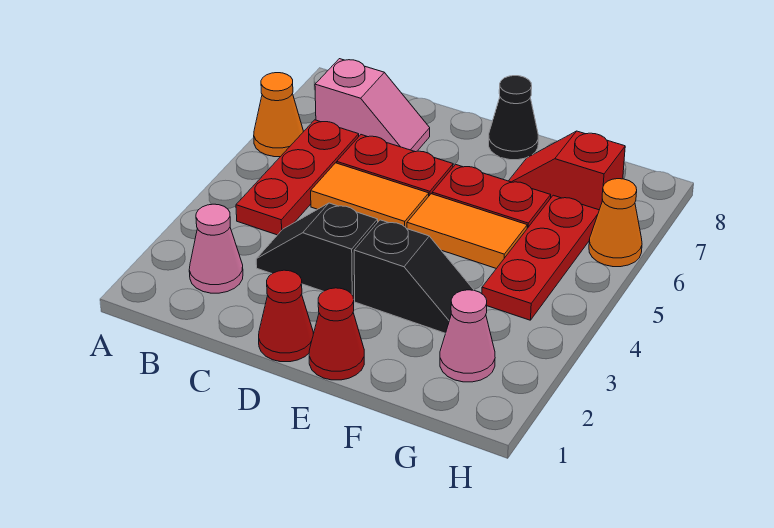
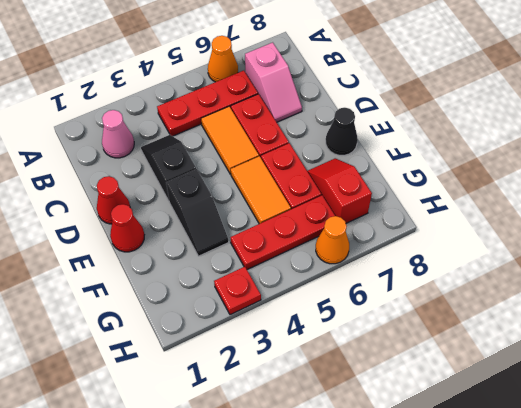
pink 1x1 cone [440,290,495,382] -> none
none -> red 1x1 plate [214,267,261,315]

